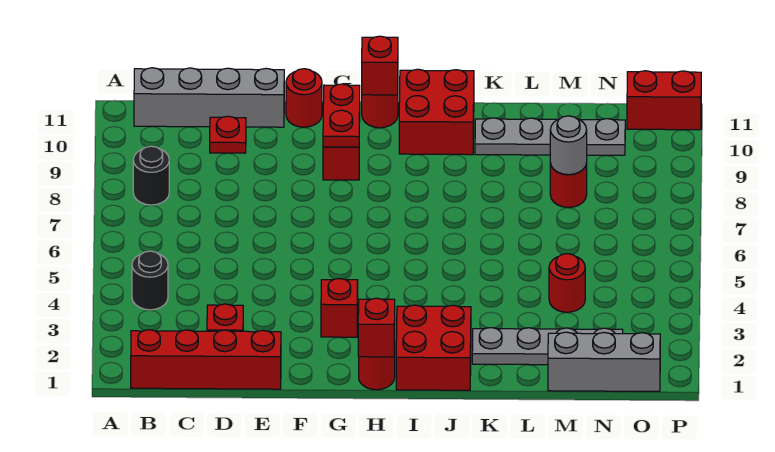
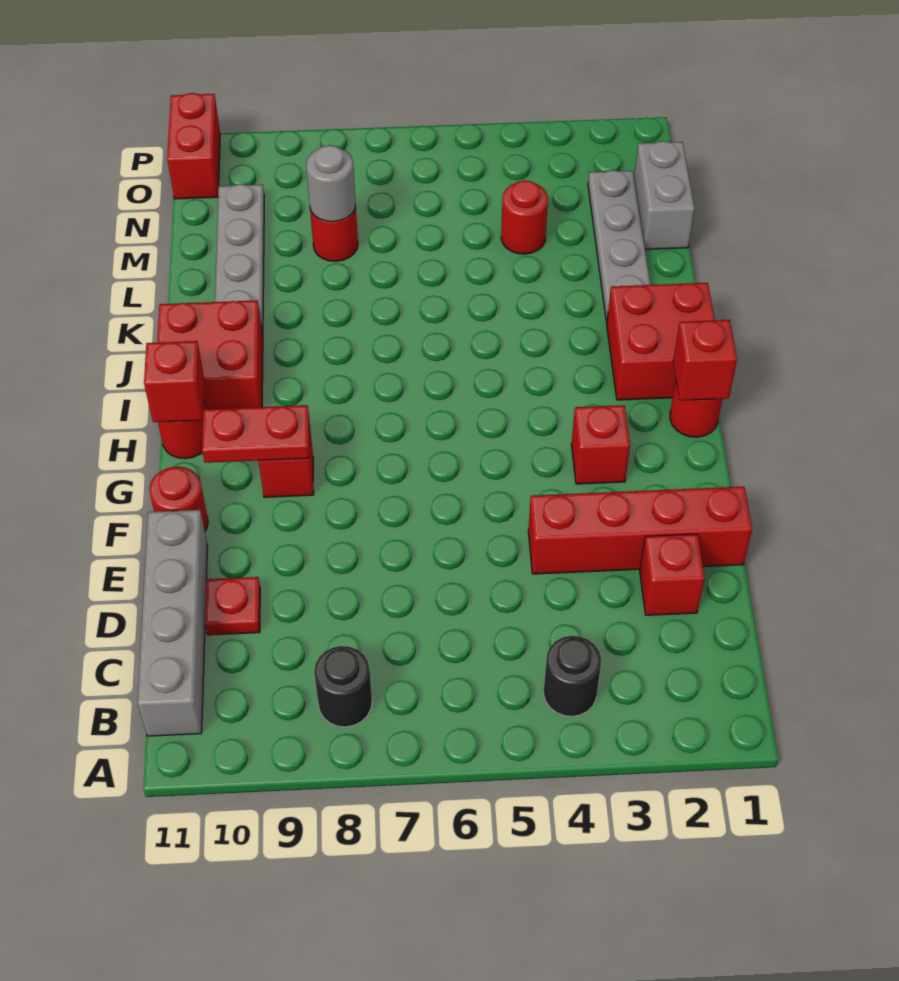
red 1x4 brick [131,330,281,389] -> red 1x4 brick turned to [528,487,752,574]
grey 1x3 brick [548,332,660,391] -> grey 1x2 brick [634,141,695,249]

